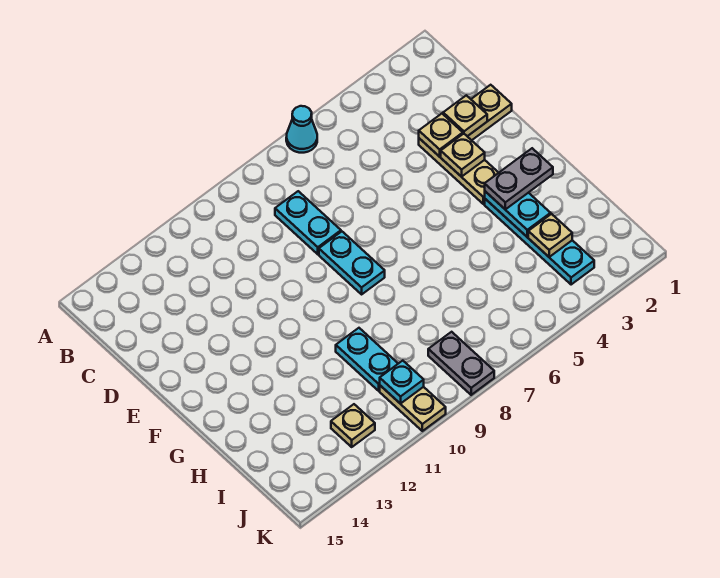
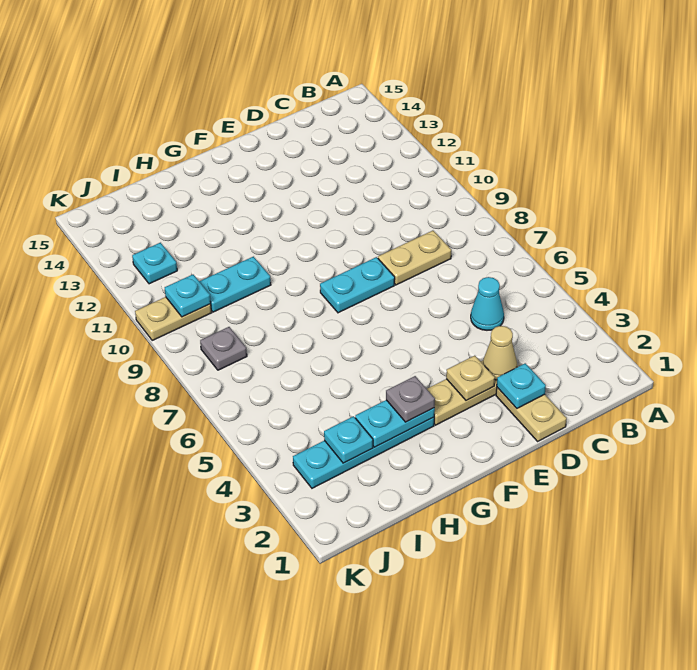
cyan 1x1 cone [286,106,317,153] -> cyan 1x1 cone moved to [471,277,504,330]
cyan 1x2 plate [275,191,341,254] -> tan 1x2 plate [378,231,451,285]
tan 1x1 plate [443,95,487,136] -> cyan 1x1 plate [497,363,546,408]
tan 1x1 plate [419,114,463,157] -> tan 1x1 cone [483,326,517,380]
grey 1x2 plate [485,148,553,209] -> grey 1x1 plate [386,376,435,422]
tan 1x1 plate [528,214,572,257] -> cyan 1x1 plate [324,416,373,463]
grey 1x2 plate [428,332,494,395] -> grey 1x1 plate [200,327,247,370]
tan 1x1 plate [331,404,375,447] -> cyan 1x1 plate [132,243,177,284]

